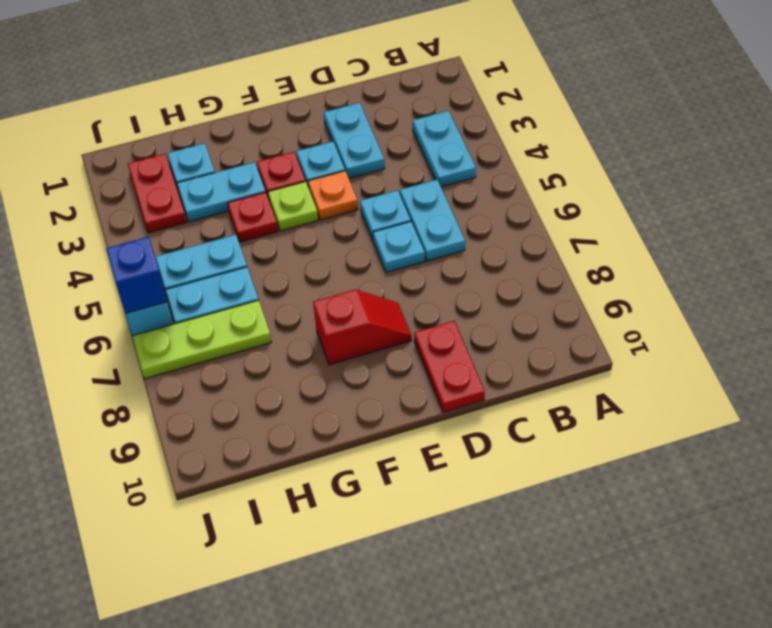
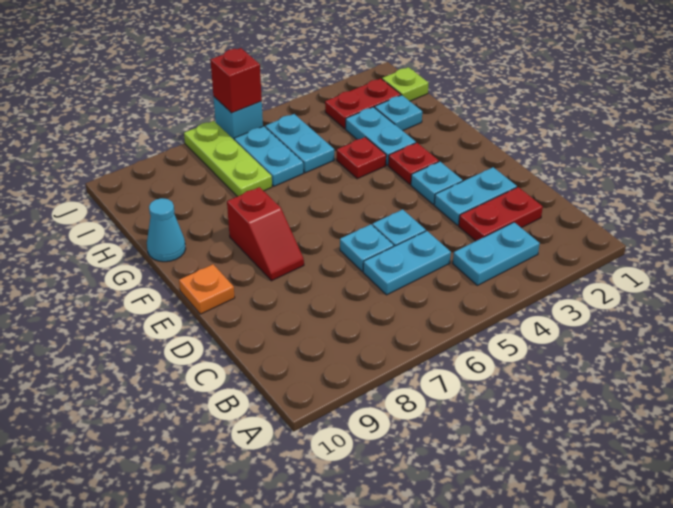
red 1x2 plate [414,321,485,412] -> red 1x2 plate moved to [459,187,543,241]
orange 1x1 plate [308,171,358,220] -> orange 1x1 plate moved to [179,264,235,314]
lime 1x1 plate [268,181,318,231] -> lime 1x1 plate moved to [382,67,428,101]
none -> cyan 1x1 cone [147,198,186,262]
blue 1x1 brick [106,237,167,314] -> red 1x1 brick [211,48,262,113]

